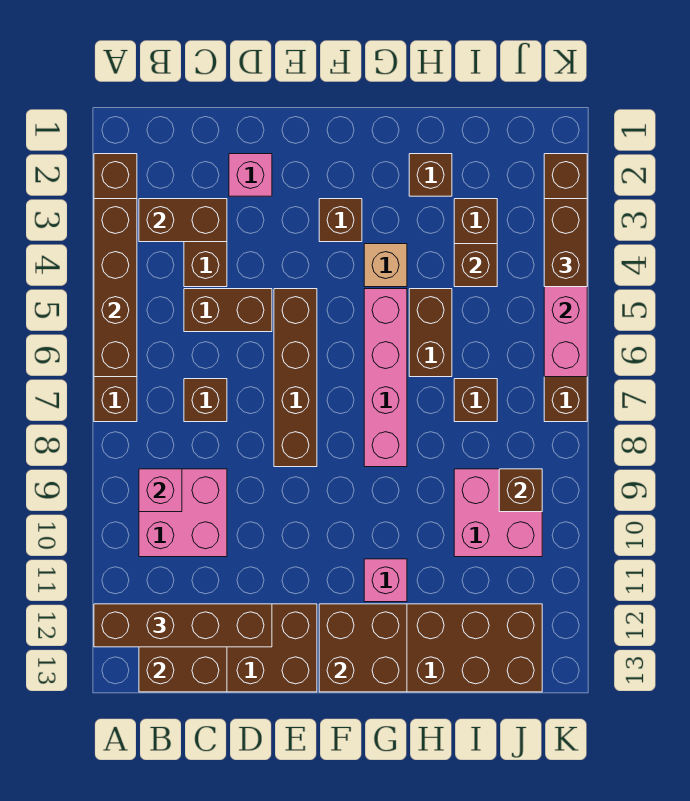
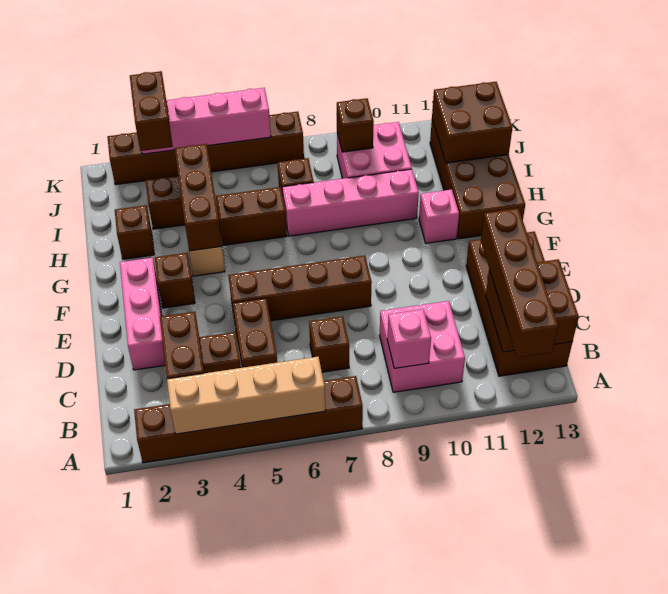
brown 1x4 brick [94,199,137,377] -> tan 1x4 brick [167,357,325,434]
pink 1x1 brick [229,154,272,196] -> pink 1x3 brick [120,258,165,370]
brown 2x2 brick [319,604,407,692] -> brown 2x2 brick moved to [432,82,513,163]
pink 1x4 brick [364,289,407,467] -> pink 1x4 brick moved to [282,169,419,236]
brown 1x1 brick [454,244,497,287] -> brown 1x3 brick [175,144,222,251]
brown 1x2 brick [544,199,587,287] -> brown 1x2 brick turned to [130,71,173,151]

